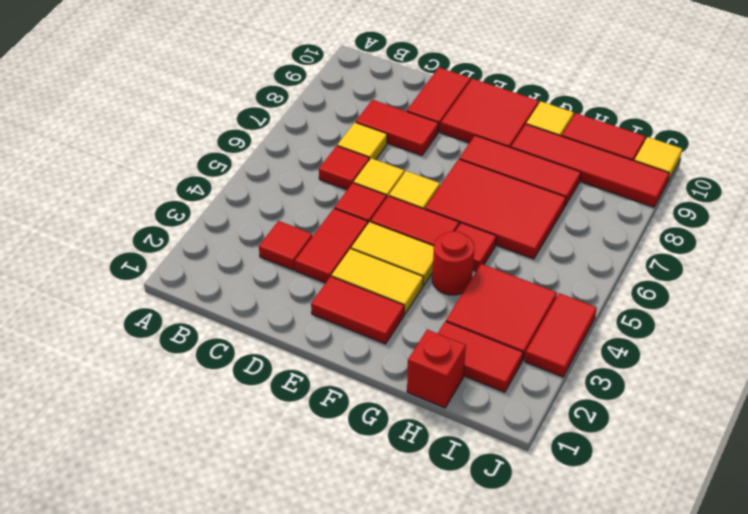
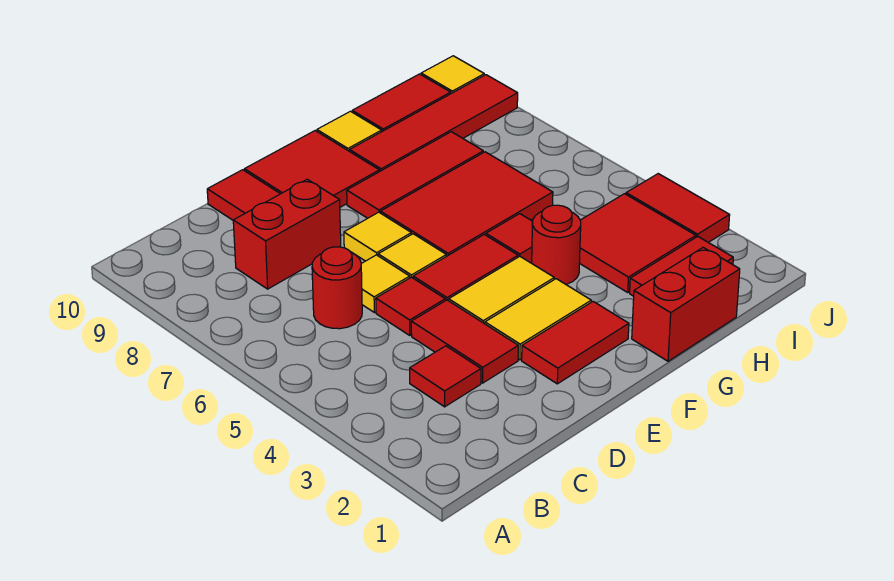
red 1x1 tile [319,146,369,190] -> red 1x1 round brick [312,247,362,329]
yellow 1x1 tile [338,122,387,160] -> yellow 1x1 tile moved to [344,212,411,261]
red 1x2 tile [356,100,438,155] -> red 1x2 brick [233,179,341,289]
red 1x1 brick [407,330,466,408] -> red 1x2 brick [632,248,740,361]

